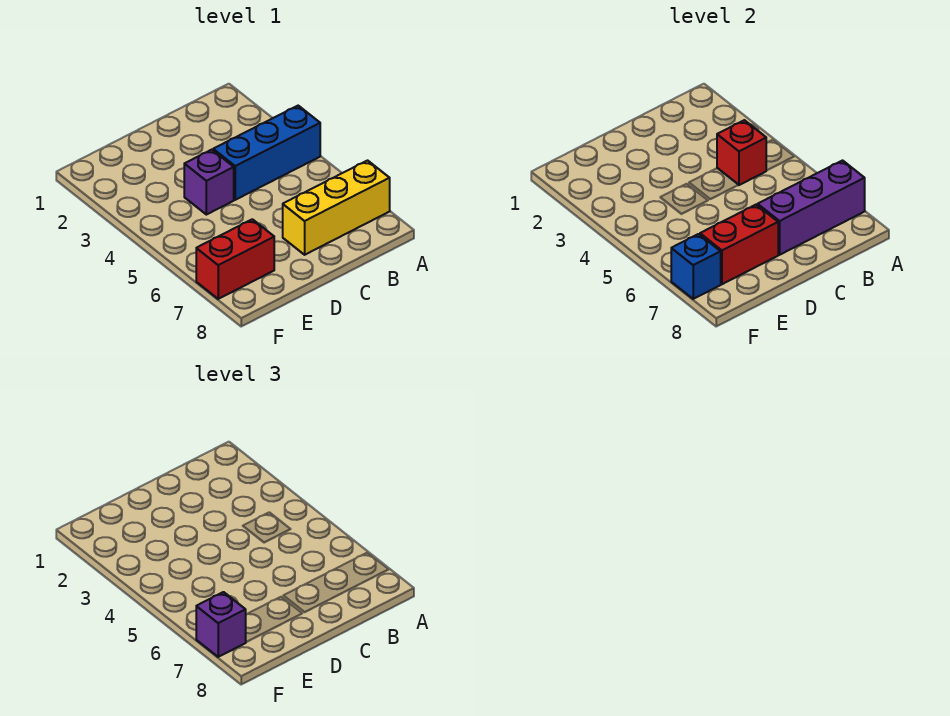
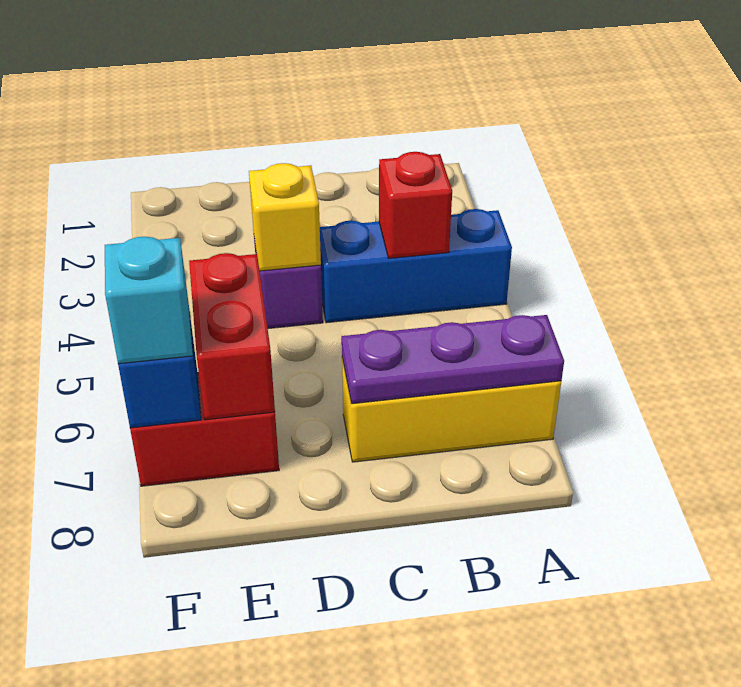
purple 1x3 brick [758,161,865,255] -> purple 1x3 plate [342,315,564,404]
none -> yellow 1x1 brick [249,163,321,271]
red 1x2 brick [700,205,778,284] -> red 1x2 brick turned to [189,253,275,420]
purple 1x1 brick [196,592,246,657] -> cyan 1x1 brick [105,237,193,364]

